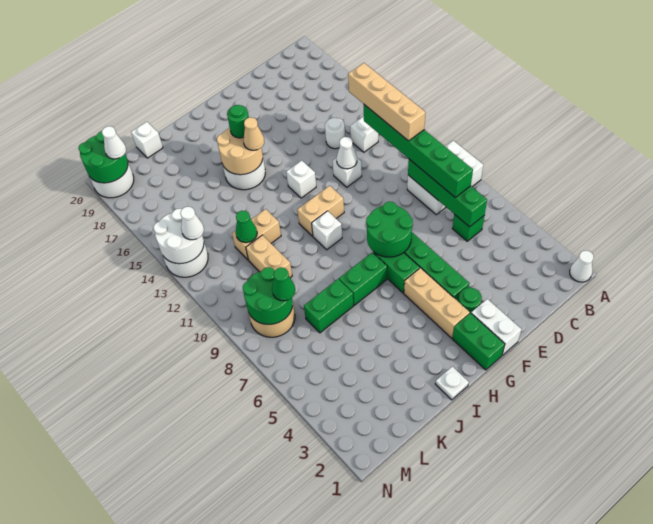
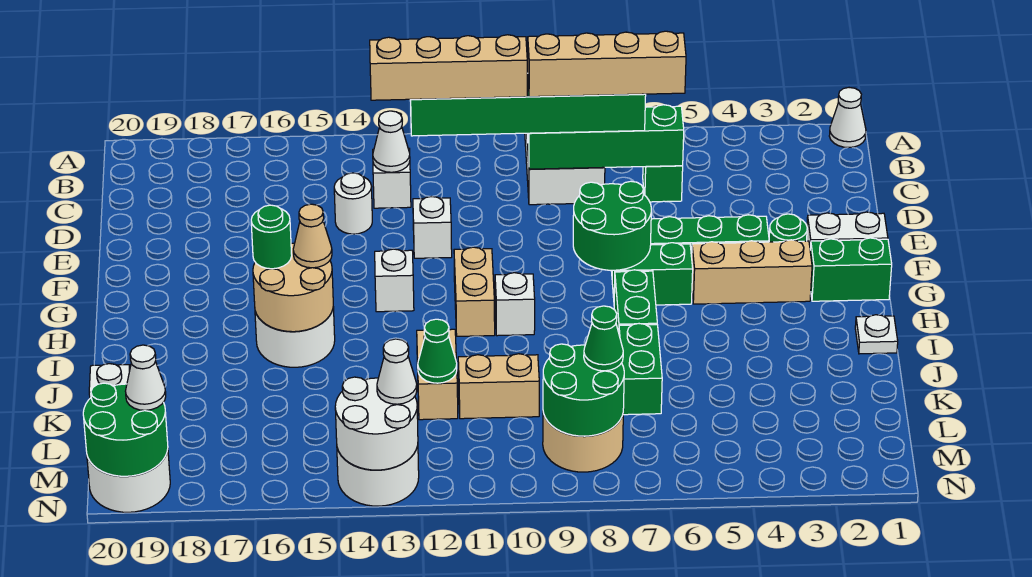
none -> tan 1x4 brick [527,31,686,97]
white 1x1 cone [337,137,357,169] -> white 1x1 cone moved to [373,111,410,172]

